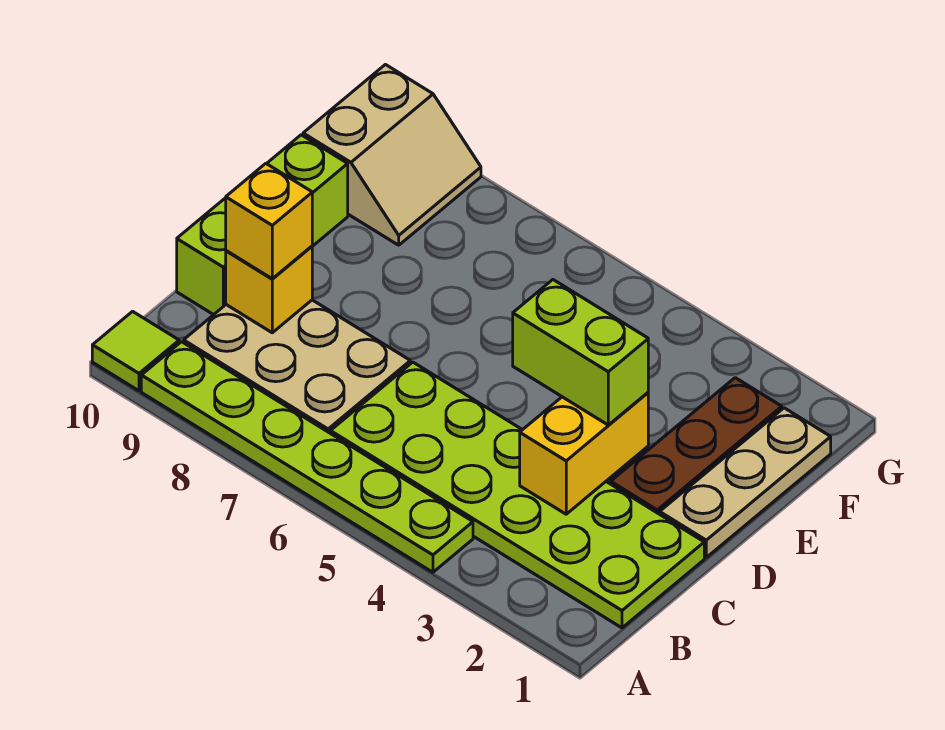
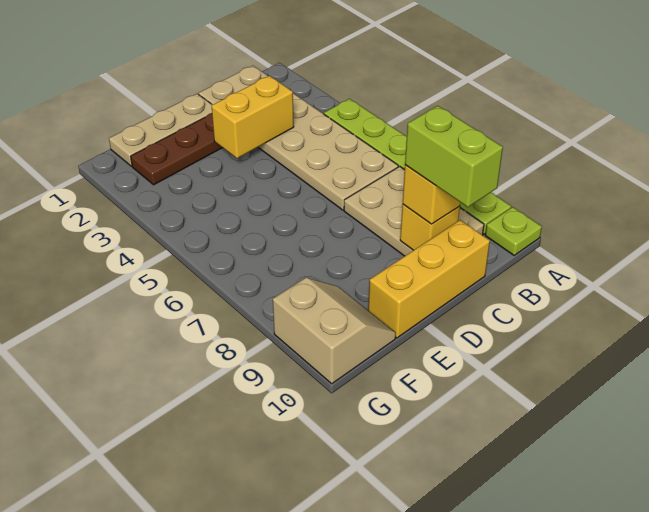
lime 1x1 tile [92,311,179,391] -> lime 1x1 plate [485,207,542,255]
lime 2x6 plate [331,362,704,628] -> tan 2x6 plate [199,66,398,210]
lime 1x3 brick [177,135,348,315] -> yellow 1x3 brick [368,220,490,338]
lime 1x2 brick [513,280,648,425] -> lime 1x2 brick moved to [405,106,503,207]
tan 2x2 slope [303,65,481,245] -> tan 2x2 slope turned to [273,278,396,384]

